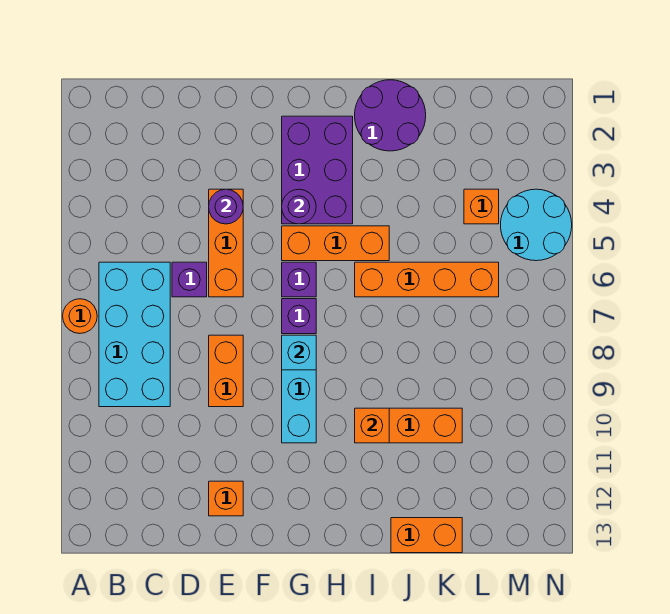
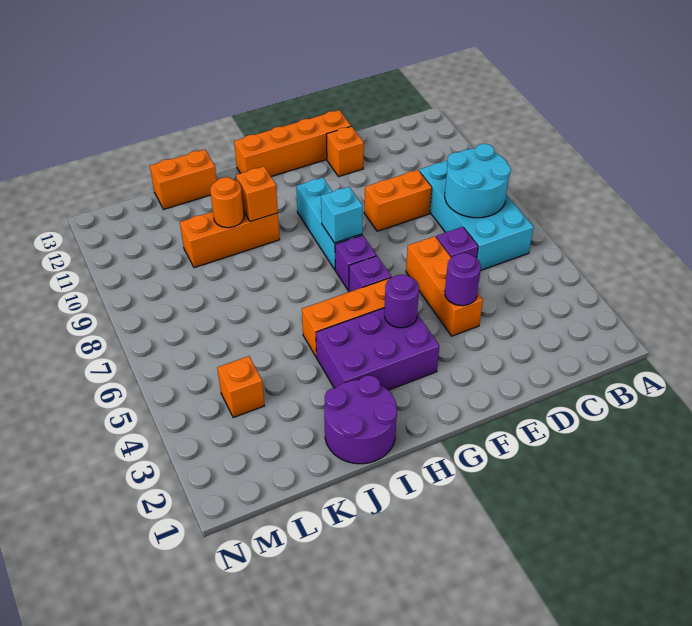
orange 1x1 round brick [63,299,97,333] -> orange 1x1 round brick moved to [210,177,244,228]
orange 1x2 brick [209,335,243,407] -> orange 1x2 brick turned to [364,170,432,231]
purple 2x3 brick [282,116,353,224] -> purple 2x3 brick turned to [316,308,439,390]
orange 1x4 brick [355,262,499,297] -> orange 1x4 brick moved to [234,110,351,177]
cyan 2x2 round brick [501,189,572,261] -> cyan 2x2 round brick moved to [445,144,511,218]

